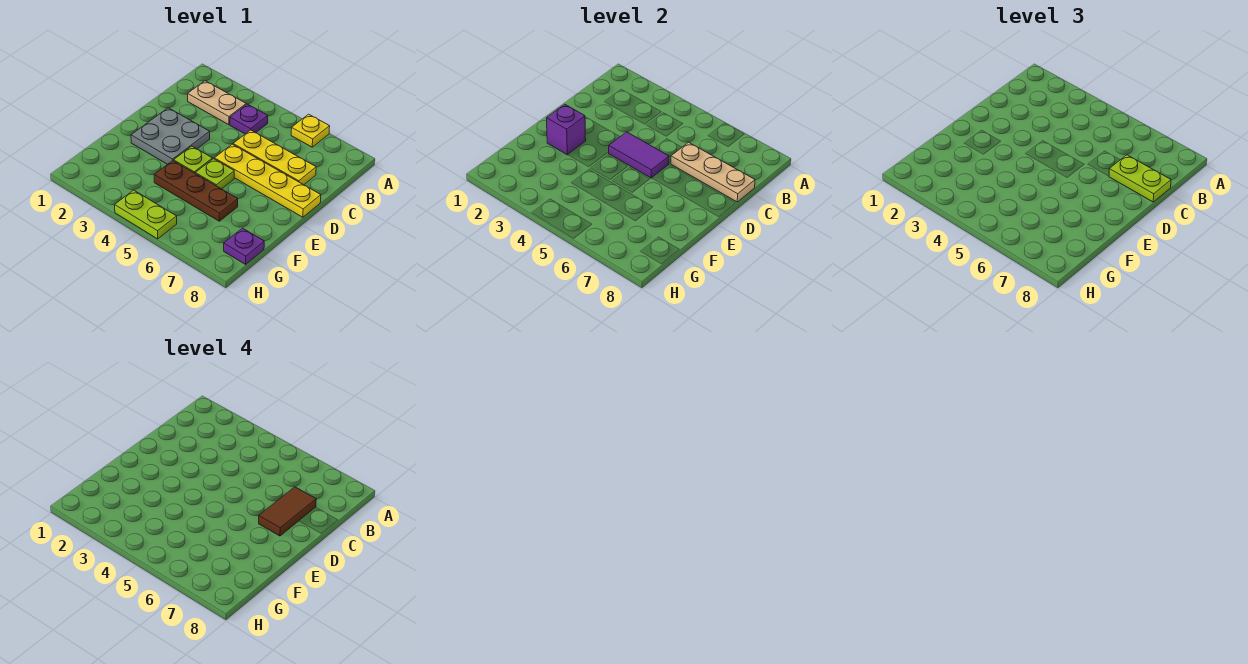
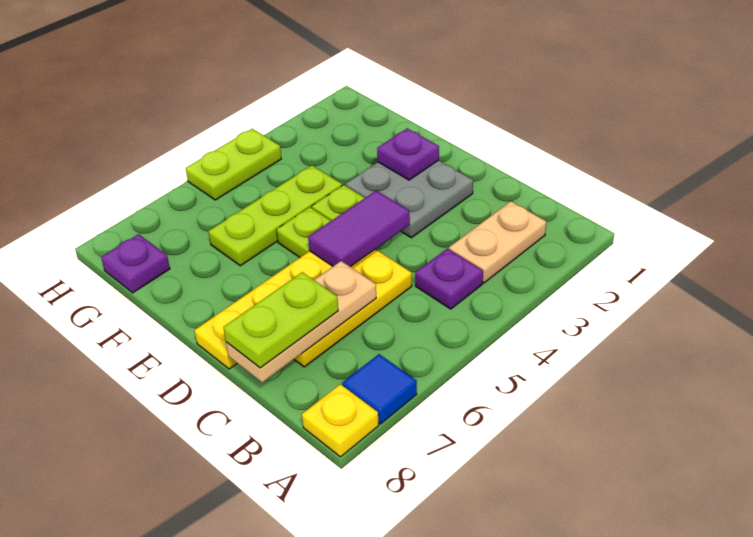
yellow 1x1 plate [291,114,330,147] -> yellow 1x1 plate moved to [302,384,379,457]
none -> blue 1x1 tile [342,354,417,424]
brown 1x2 tile [259,487,316,536] -> none
purple 1x1 brick [547,104,586,155] -> purple 1x1 plate [377,128,439,180]
brown 1x3 plate [154,161,238,221] -> lime 1x3 plate [209,165,342,266]

